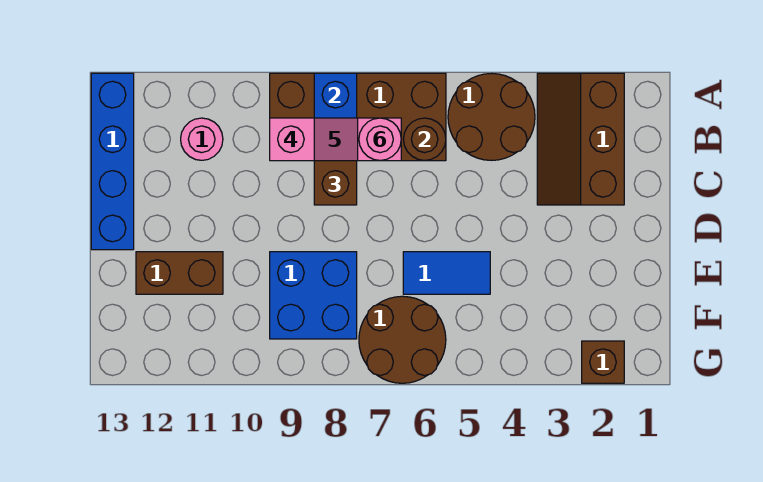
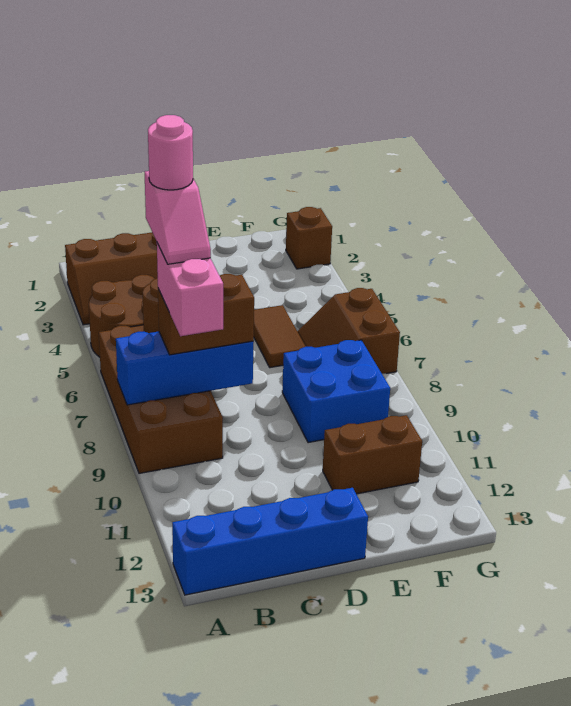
pink 1x1 round brick [181,118,223,160] -> none
blue 1x2 tile [403,252,490,294] -> brown 1x2 tile [254,305,306,368]
brown 1x2 brick [136,252,223,294] -> brown 1x2 brick turned to [323,415,422,494]
brown 2x2 round brick [359,296,446,383] -> brown 2x2 slope [297,288,400,374]

